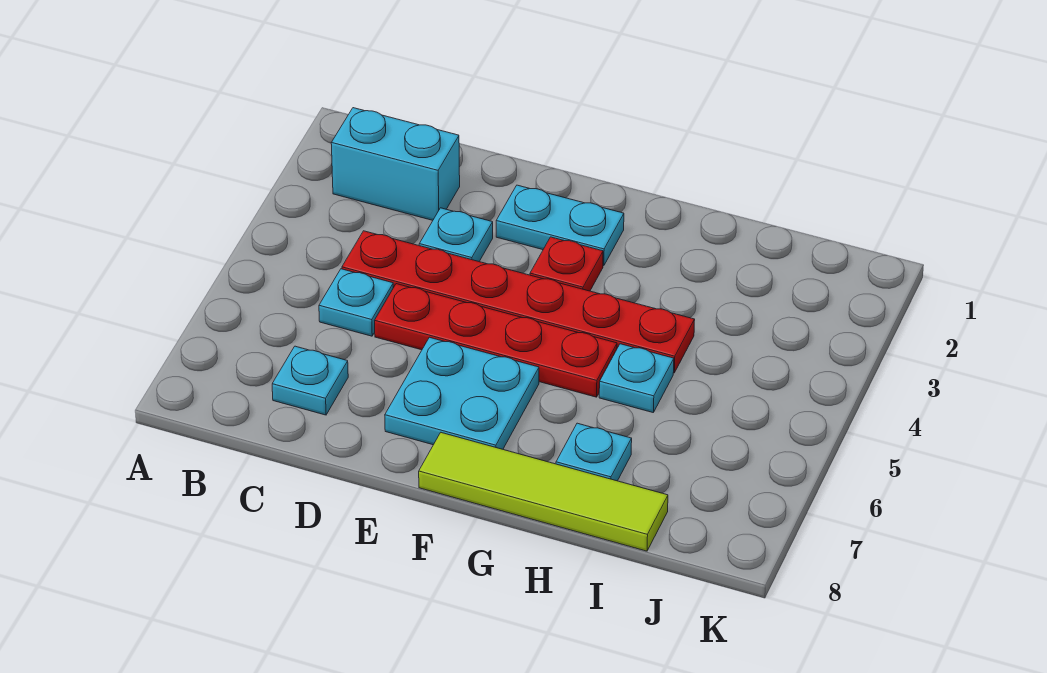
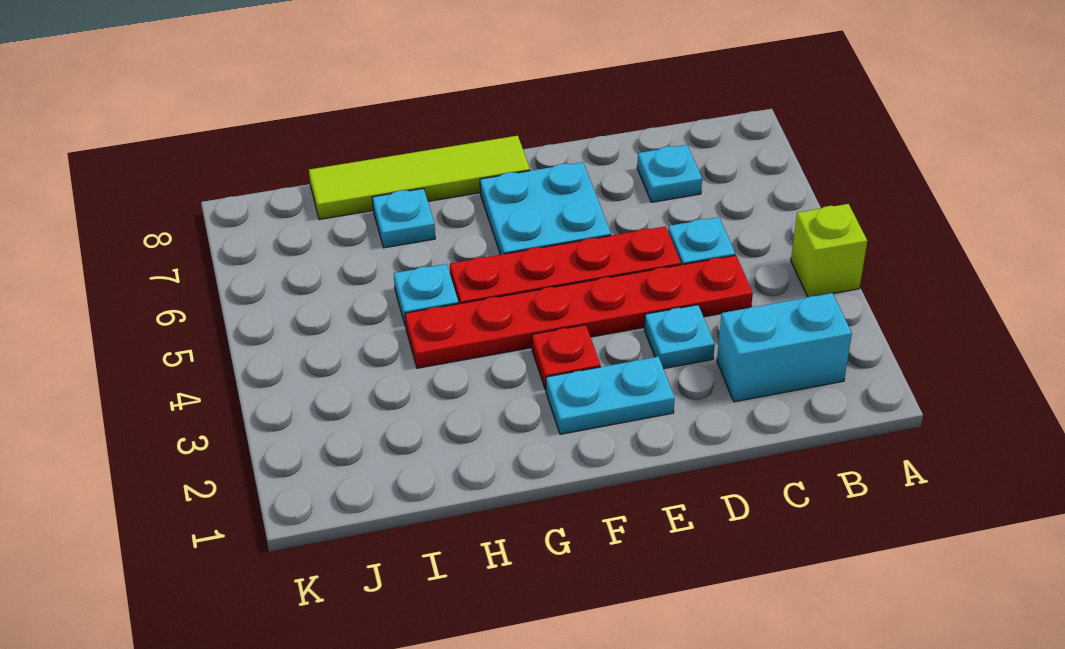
none -> lime 1x1 brick [791,204,867,297]

